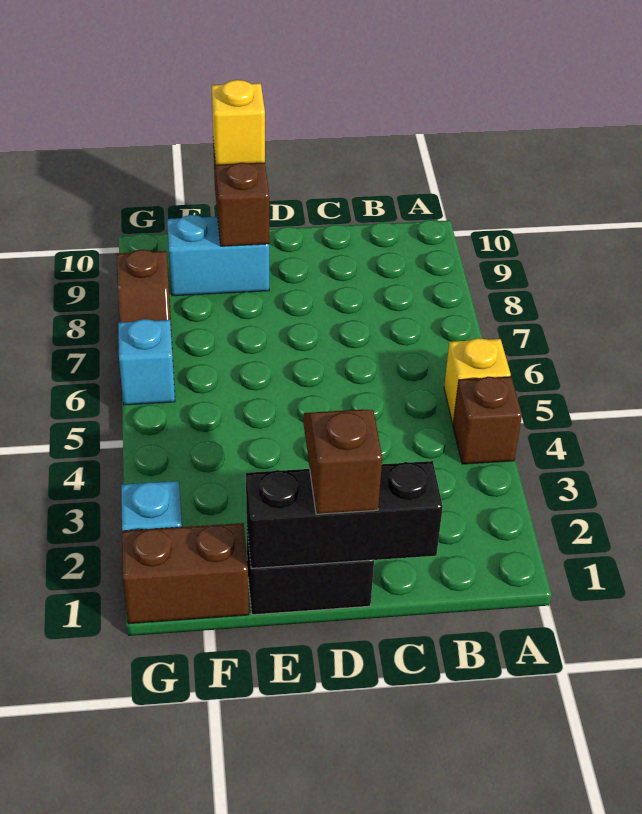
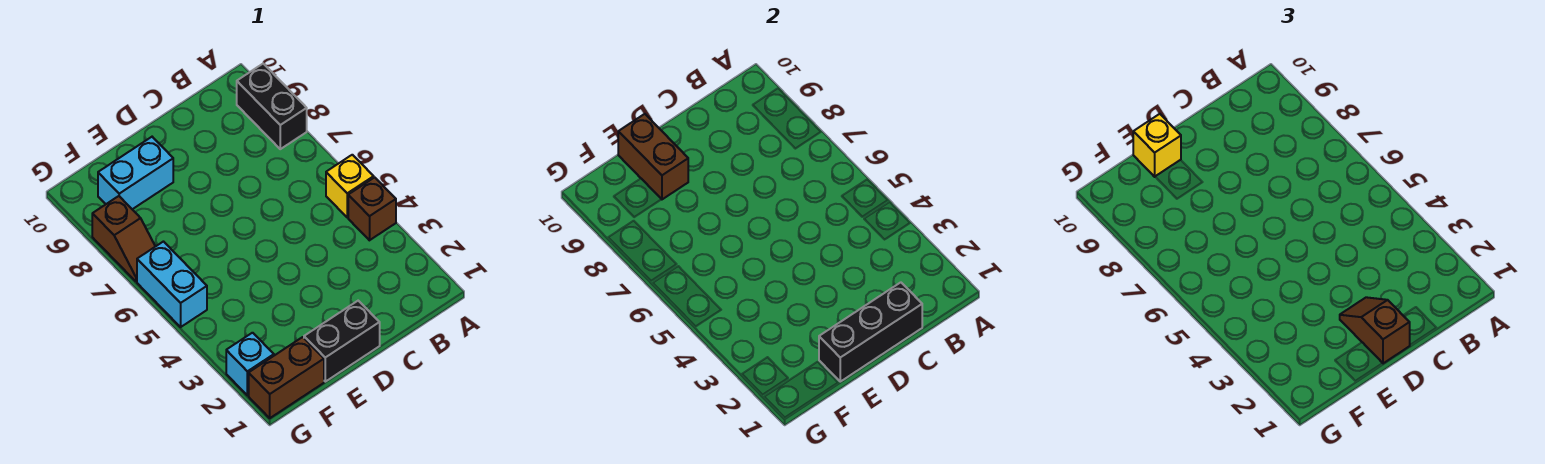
none -> black 1x2 brick [237,64,307,149]
cyan 1x1 brick [118,319,175,405] -> cyan 1x2 brick [137,242,207,327]

